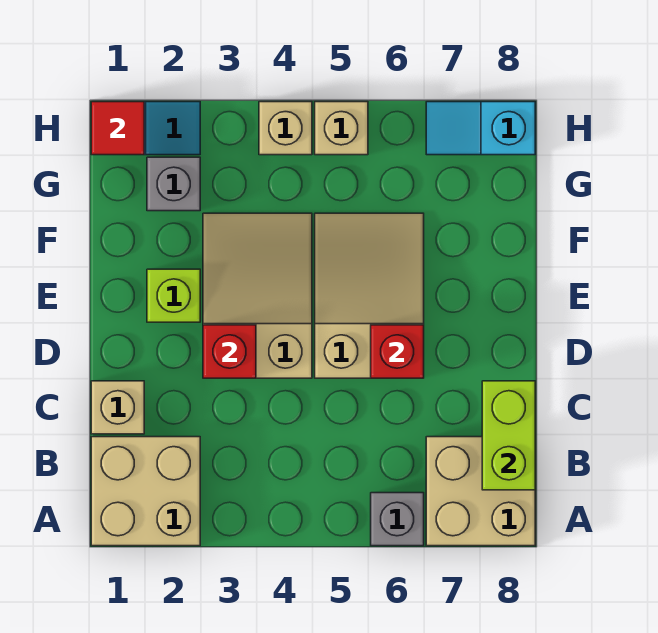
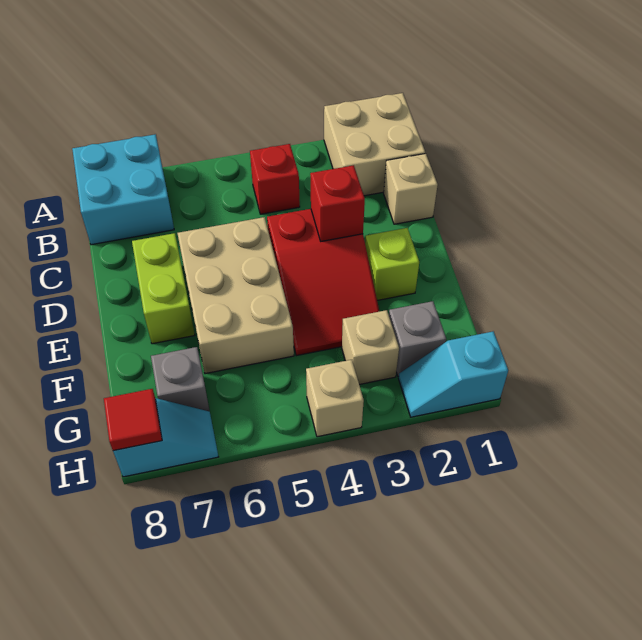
grey 1x1 brick [371,493,424,546] -> grey 1x1 brick moved to [151,347,210,412]
tan 2x2 brick [426,437,535,546] -> cyan 2x2 brick [72,134,174,245]
lime 1x2 brick [482,381,535,490] -> lime 1x2 brick moved to [132,233,195,344]
tan 2x3 slope [203,213,312,378] -> red 2x3 slope [267,209,379,356]
tan 2x3 slope [315,213,424,378] -> tan 2x3 brick [177,217,294,374]
red 1x1 brick [371,325,424,378] -> red 1x1 brick moved to [250,144,300,214]
red 1x1 tile [91,102,144,155] -> red 1x1 tile moved to [104,389,162,451]
tan 1x1 brick [315,102,368,155] -> tan 1x1 brick moved to [342,310,399,385]

